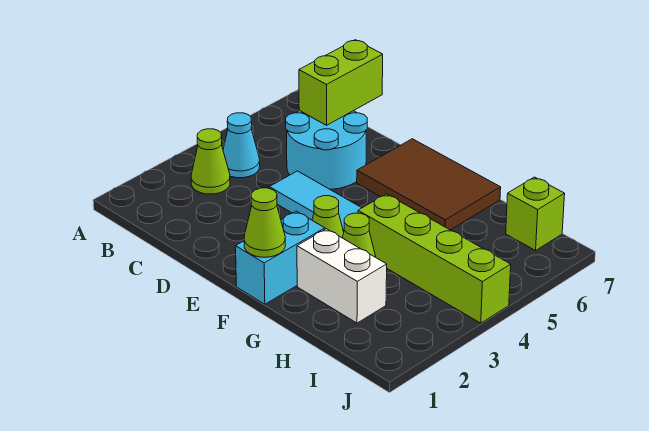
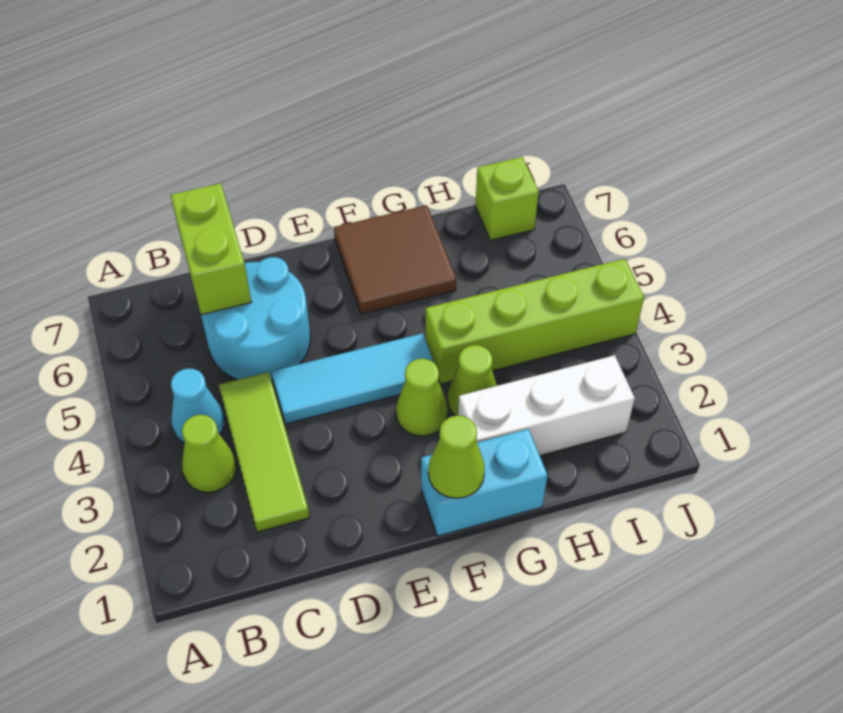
none -> lime 1x3 tile [219,372,310,532]
brown 2x3 tile [357,139,501,230] -> brown 2x2 tile [334,205,456,314]
cyan 1x2 brick [236,211,325,304] -> cyan 1x2 brick turned to [421,429,548,536]
white 1x2 brick [297,229,387,323] -> white 1x3 brick [458,355,635,455]

